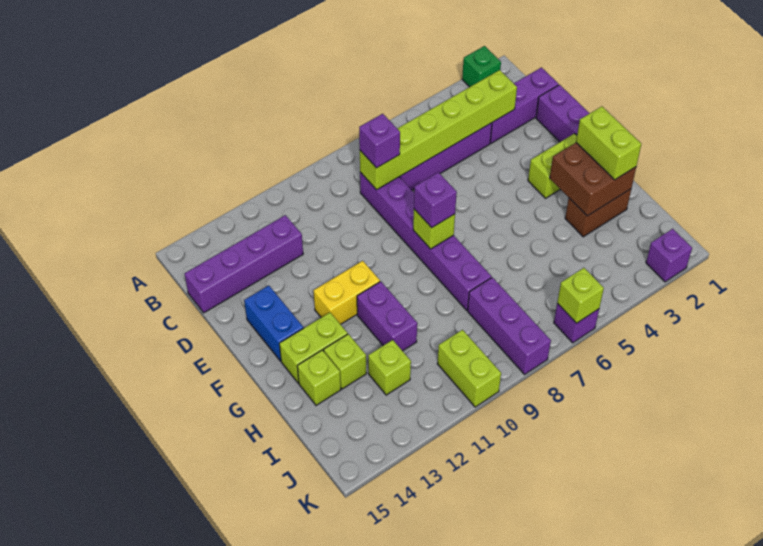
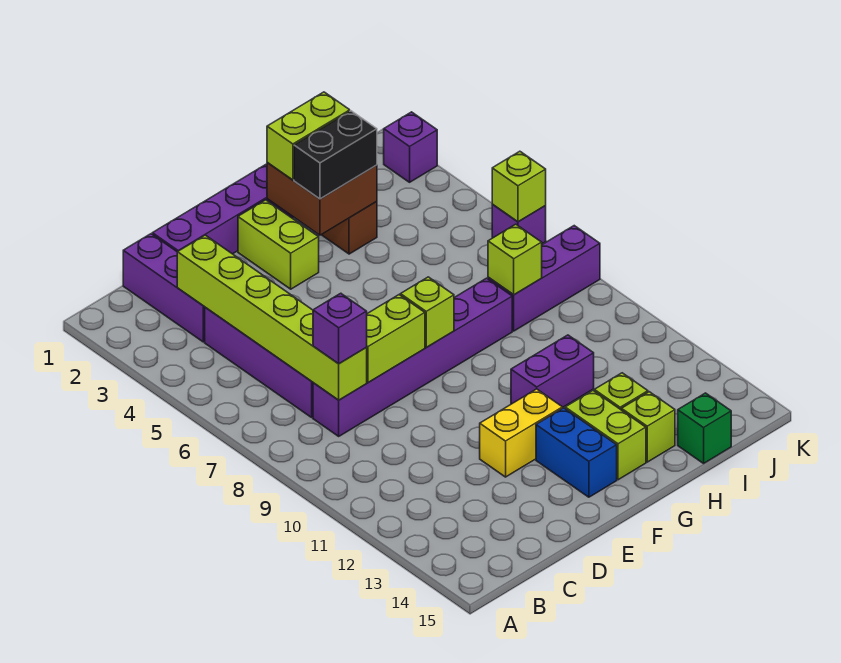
green 1x1 brick [462,46,501,87] -> green 1x1 brick moved to [678,393,731,463]
purple 1x4 brick [184,215,303,313] -> none
blue 1x2 brick [244,286,303,361] -> blue 1x2 brick turned to [536,408,617,497]
purple 1x1 brick [414,172,457,228] -> none
yellow 1x2 brick [313,261,380,324] -> yellow 1x2 brick turned to [480,389,562,477]
none -> black 1x2 brick [294,111,377,199]
lime 1x1 brick [368,340,411,395] -> lime 1x1 brick moved to [488,224,542,295]
lime 1x2 brick [437,330,501,407] -> lime 1x2 brick moved to [366,295,425,383]

